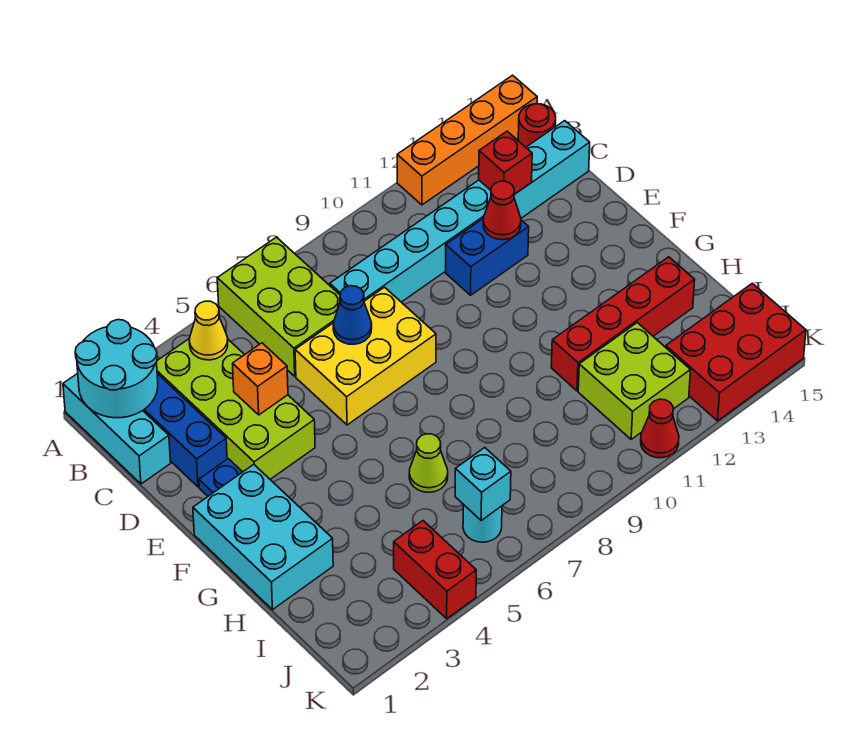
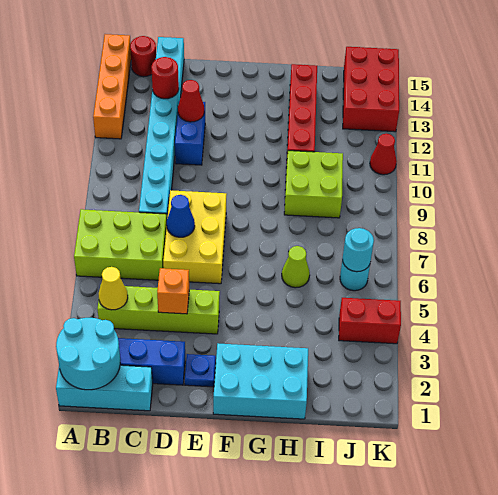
lime 2x4 brick [157,338,315,479] -> lime 1x4 brick [97,285,220,334]
red 1x1 brick [479,131,532,194] -> red 1x1 round brick [151,57,179,99]
lime 2x2 brick [578,323,690,439] -> lime 2x2 brick moved to [284,151,343,218]
cyan 1x1 brick [455,448,511,520] -> cyan 1x1 round brick [342,228,374,272]

